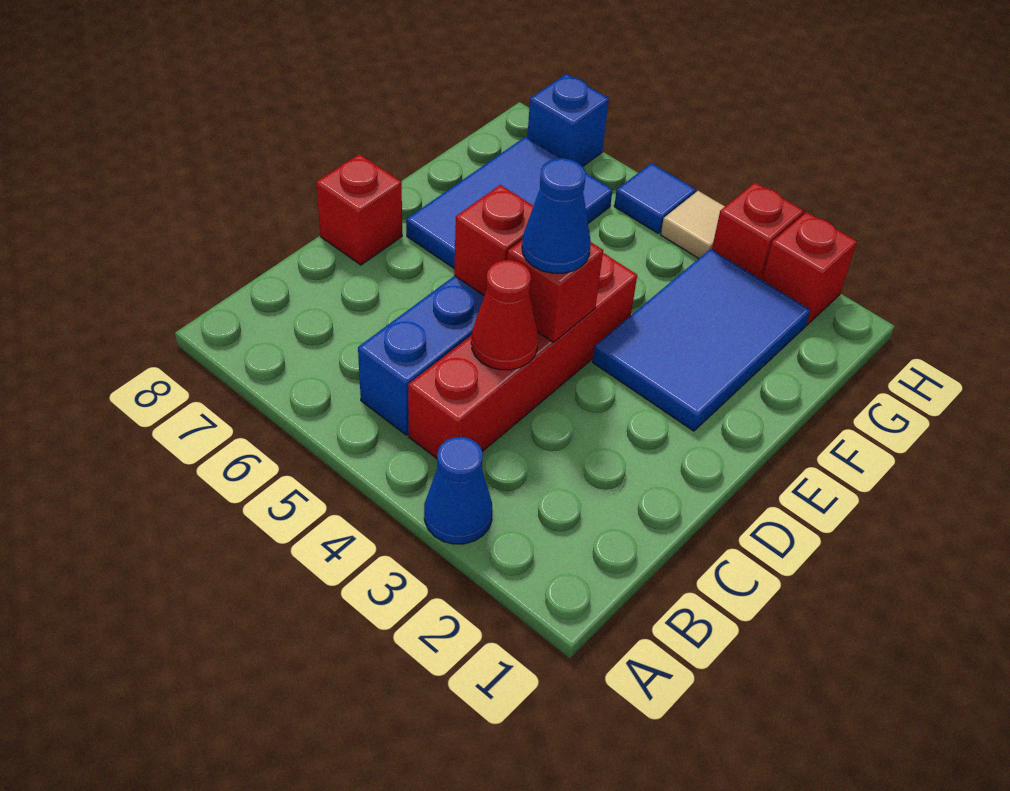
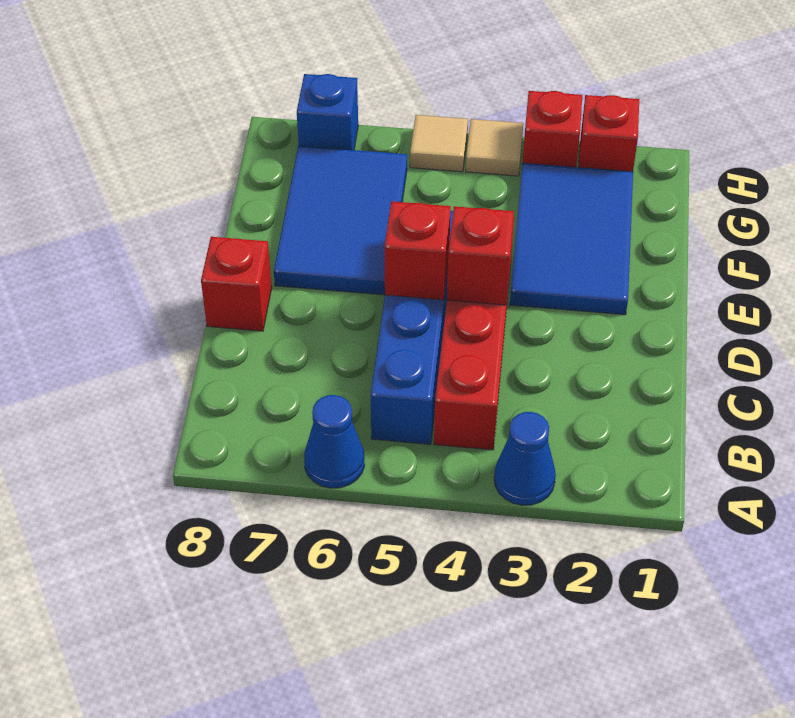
red 1x1 cone [471,260,538,370] -> none
blue 1x1 cone [522,158,591,273] -> blue 1x1 cone moved to [304,395,365,488]
blue 1x1 tile [614,163,696,233] -> tan 1x1 tile [410,115,468,172]

